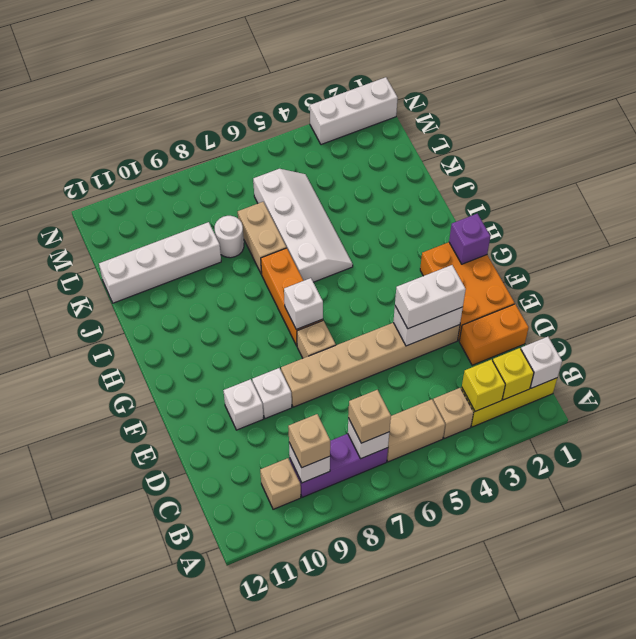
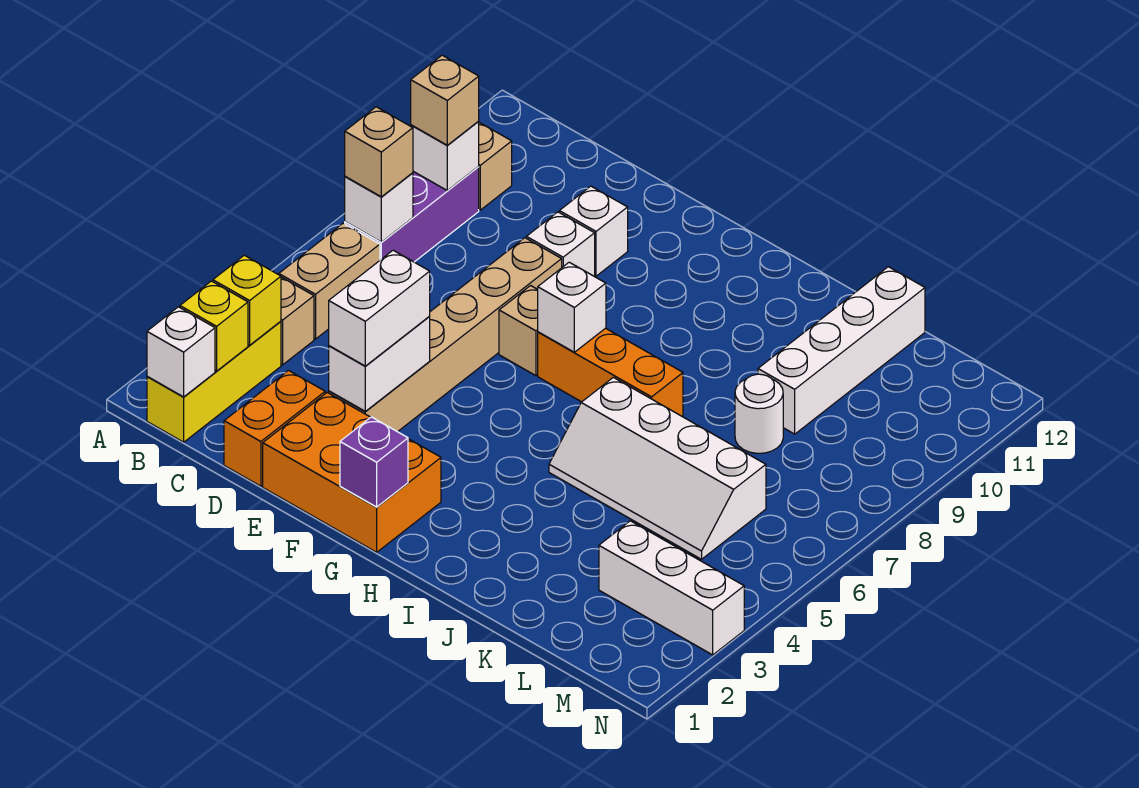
tan 1x2 brick [237,202,286,274] -> none
white 1x3 brick [310,77,398,145] -> white 1x3 brick turned to [599,521,744,655]

